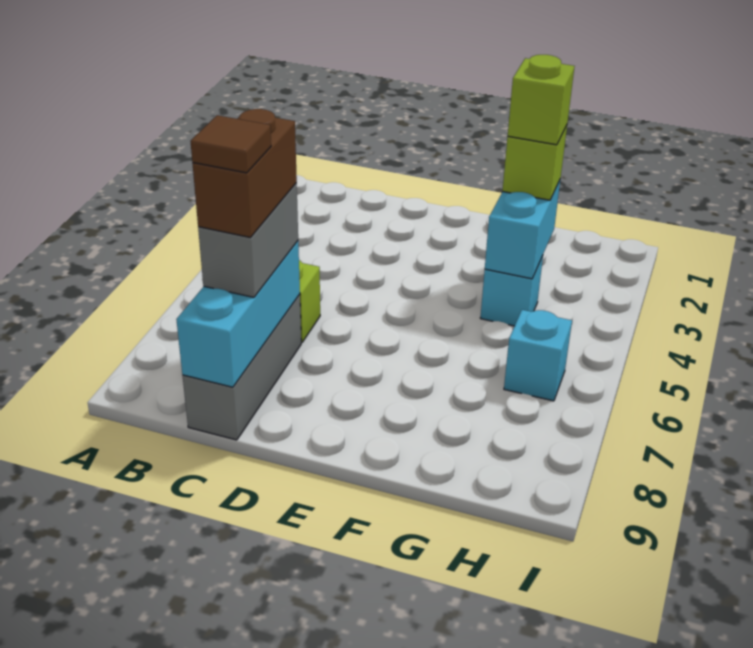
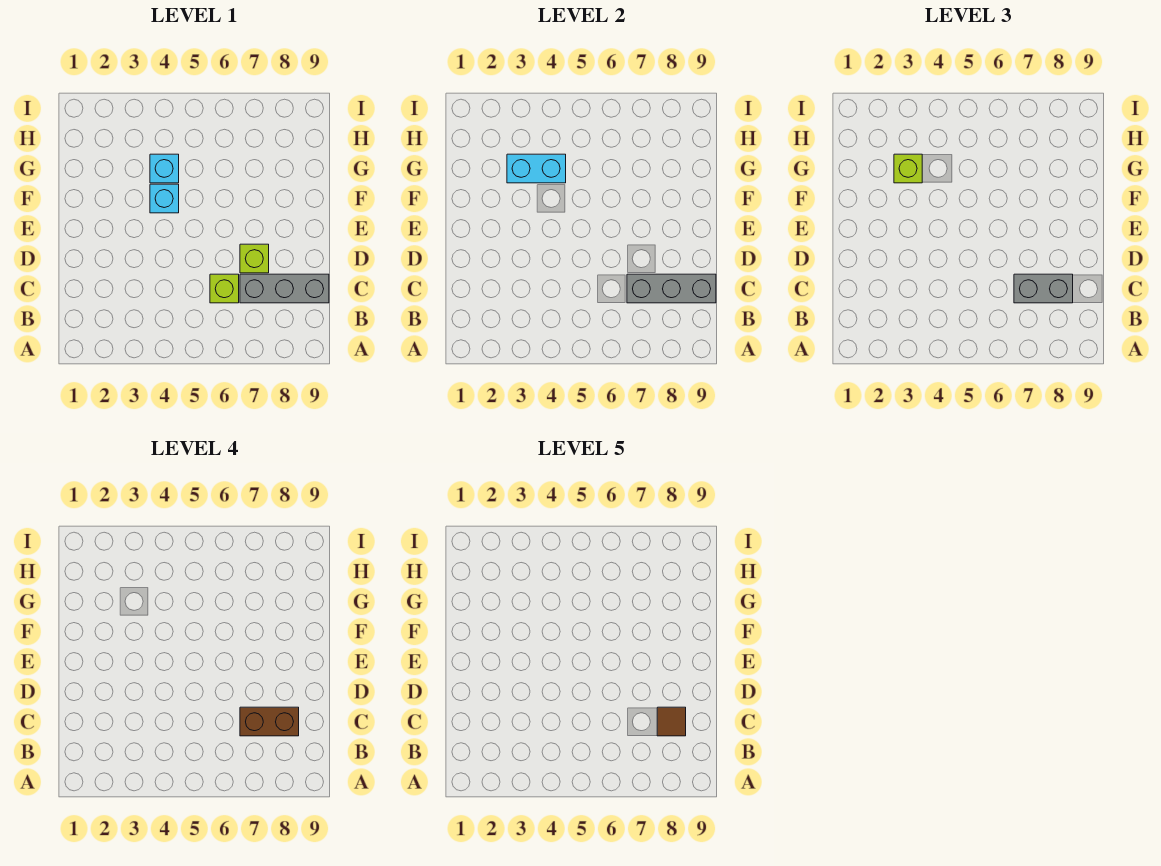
cyan 1x3 brick [176,241,300,387] -> grey 1x3 brick [627,274,716,303]
lime 1x1 brick [508,55,575,145] -> lime 1x1 brick moved to [240,244,269,273]
cyan 1x1 brick [504,310,572,401] -> cyan 1x1 brick moved to [150,184,179,213]

